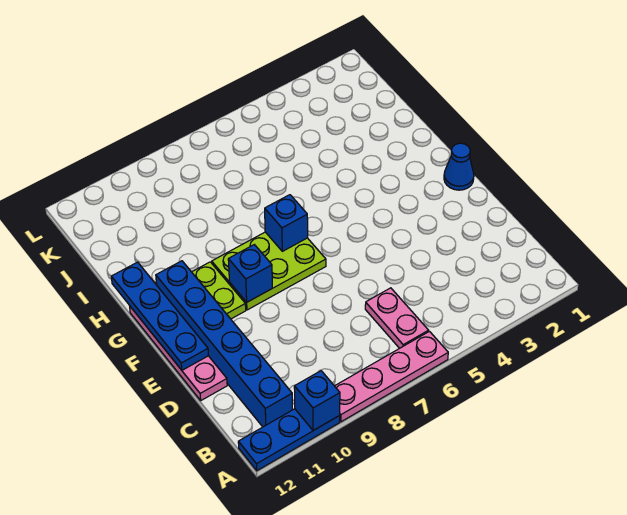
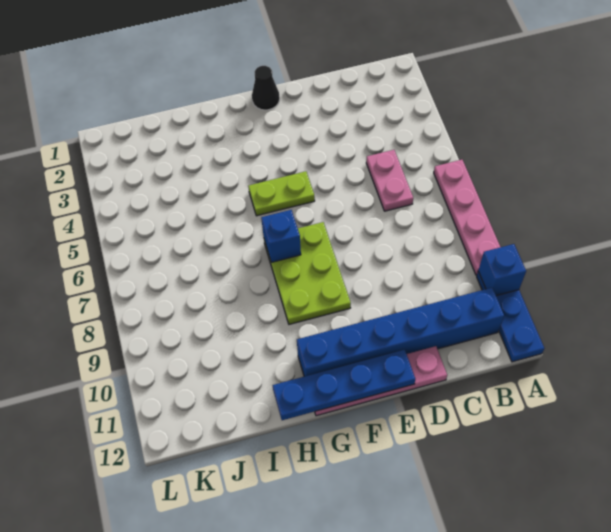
pink 1x2 plate [365,288,429,348] -> pink 1x2 plate turned to [366,150,413,211]
blue 1x1 cone [444,143,474,190] -> black 1x1 cone [252,66,280,110]
blue 1x1 brick [228,245,272,302] -> none
lime 1x2 plate [192,262,246,319] -> lime 1x2 plate moved to [248,171,315,216]

